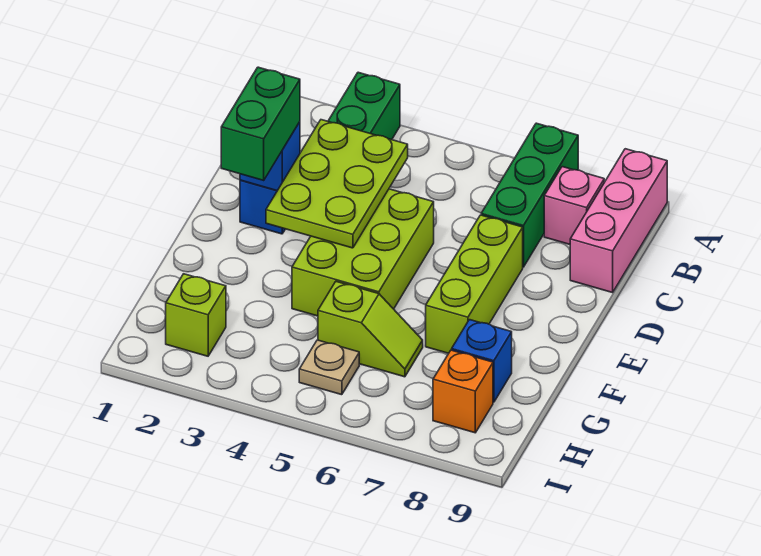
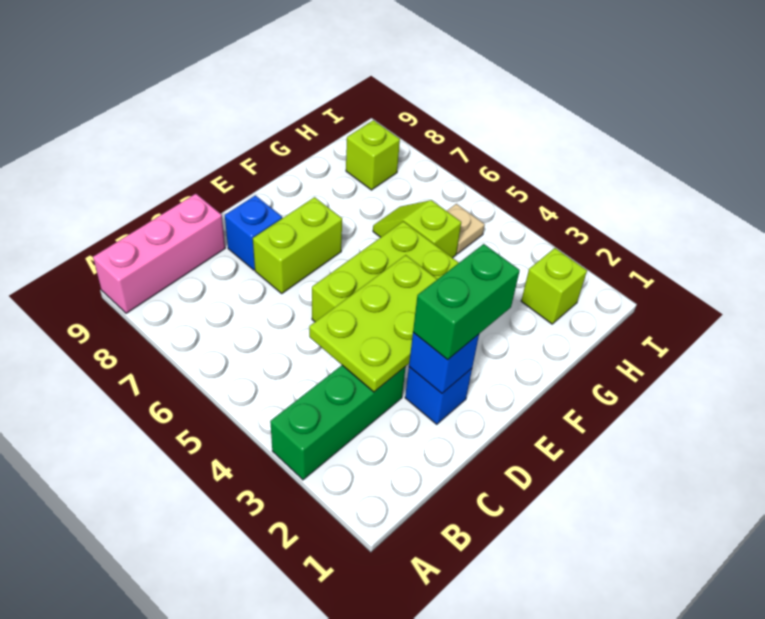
green 1x3 brick [481,123,578,267] -> none
pink 1x1 brick [544,167,604,244] -> none
lime 1x3 brick [426,215,523,353] -> lime 1x2 brick [253,197,342,293]
blue 1x1 brick [452,320,512,402] -> blue 1x1 brick moved to [225,195,282,270]
orange 1x1 brick [433,350,493,433] -> lime 1x1 brick [346,120,400,190]

